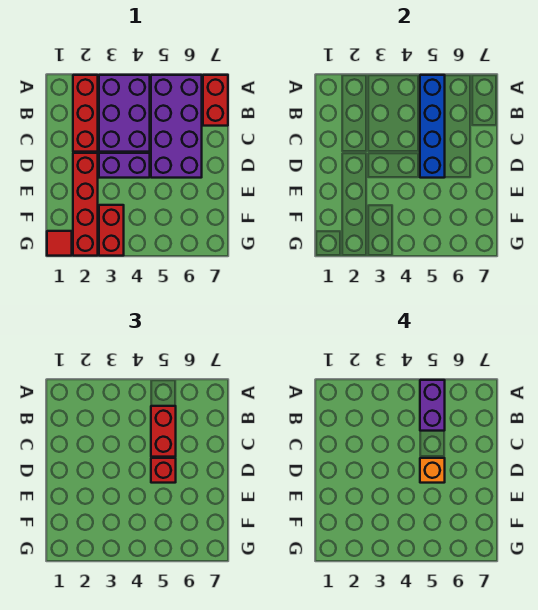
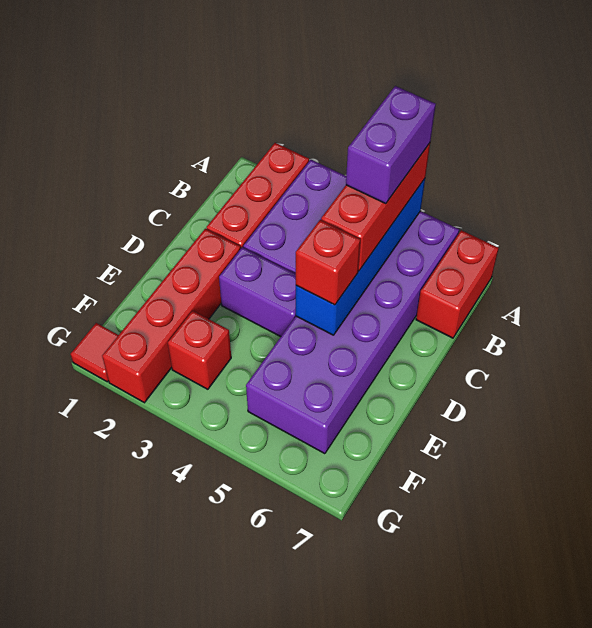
purple 2x4 brick [151,75,202,178] -> purple 2x6 brick [246,211,459,454]
red 1x2 brick [151,406,176,457] -> red 1x3 brick [321,143,430,271]
orange 1x1 brick [420,458,445,483] -> none
red 1x2 brick [99,205,124,256] -> red 1x1 brick [168,311,231,389]

